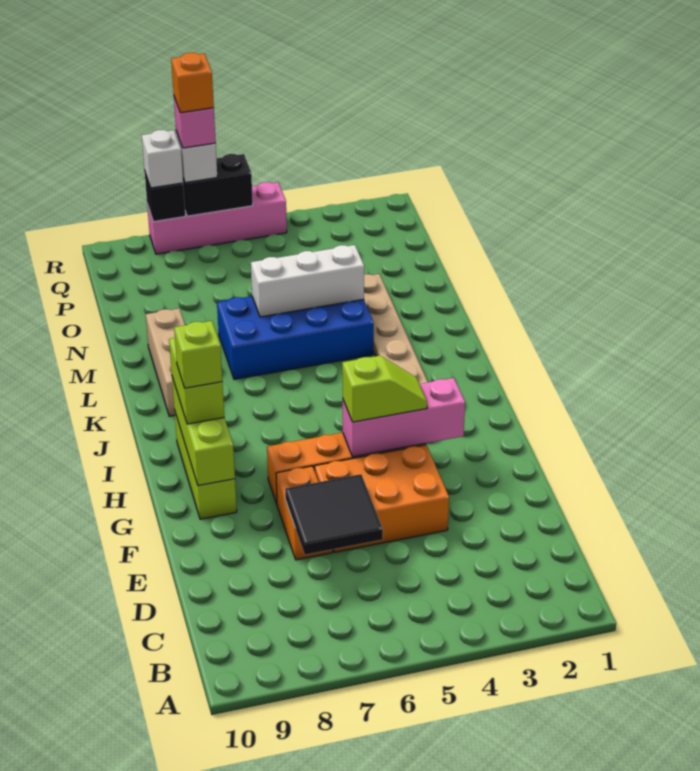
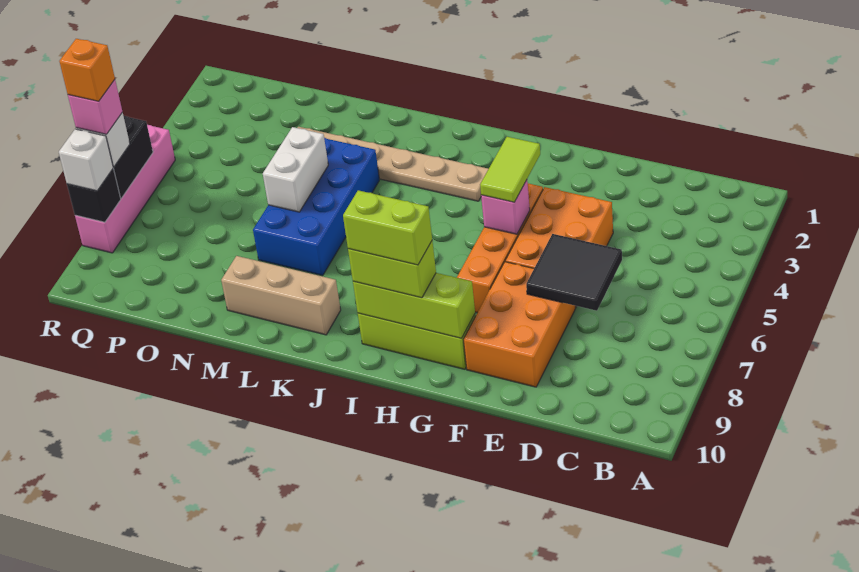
orange 1x2 brick [276,466,333,560] -> orange 2x3 brick [463,262,576,387]
pink 1x3 brick [343,378,465,457] -> pink 1x1 brick [481,180,530,234]
lime 1x2 slope [342,356,427,422] -> lime 1x2 tile [480,137,540,202]
lime 1x1 brick [174,321,222,388] -> lime 1x2 brick [343,190,432,265]
white 1x3 brick [251,245,364,317] -> white 1x2 brick [263,127,328,212]

